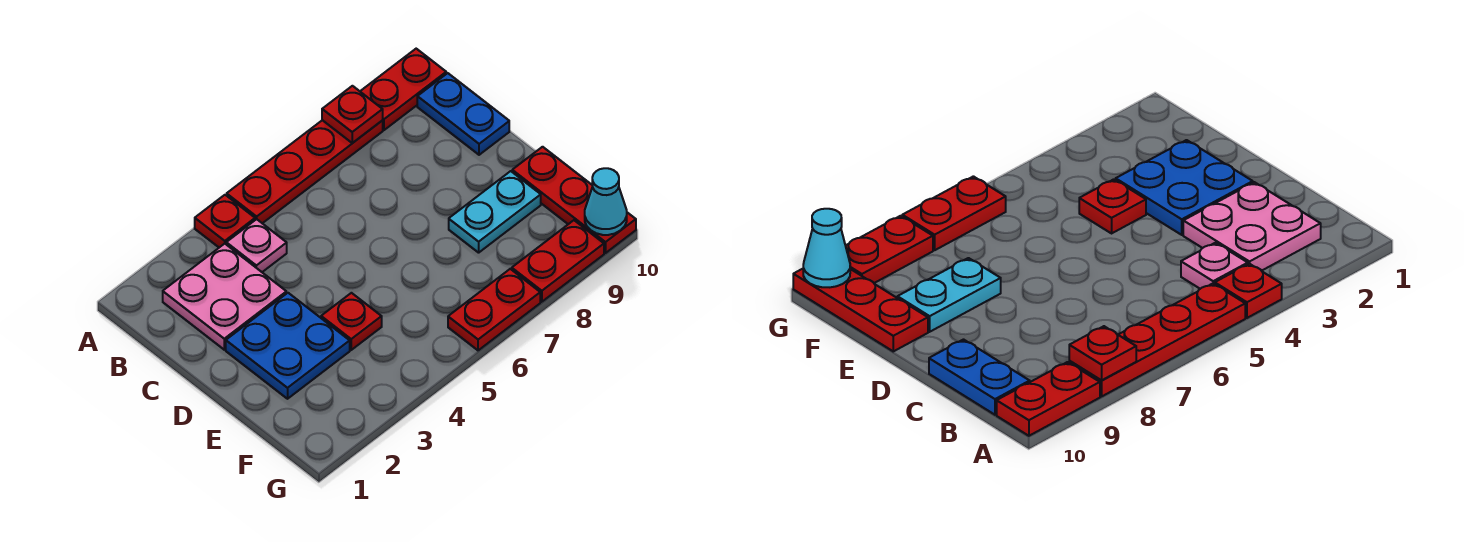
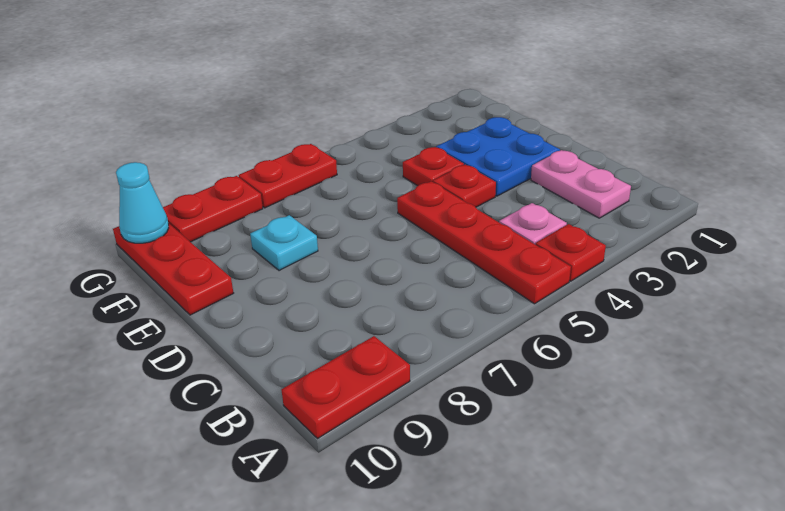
red 1x4 plate [227,120,383,223] -> red 1x4 plate turned to [397,181,571,304]
red 1x1 plate [322,86,383,143] -> red 1x1 plate moved to [433,164,496,207]
pink 2x2 plate [163,244,286,350] -> pink 1x2 plate [531,150,631,218]
blue 1x2 plate [417,73,509,155] -> none
cyan 1x2 plate [449,171,541,253] -> cyan 1x1 plate [250,215,318,271]

